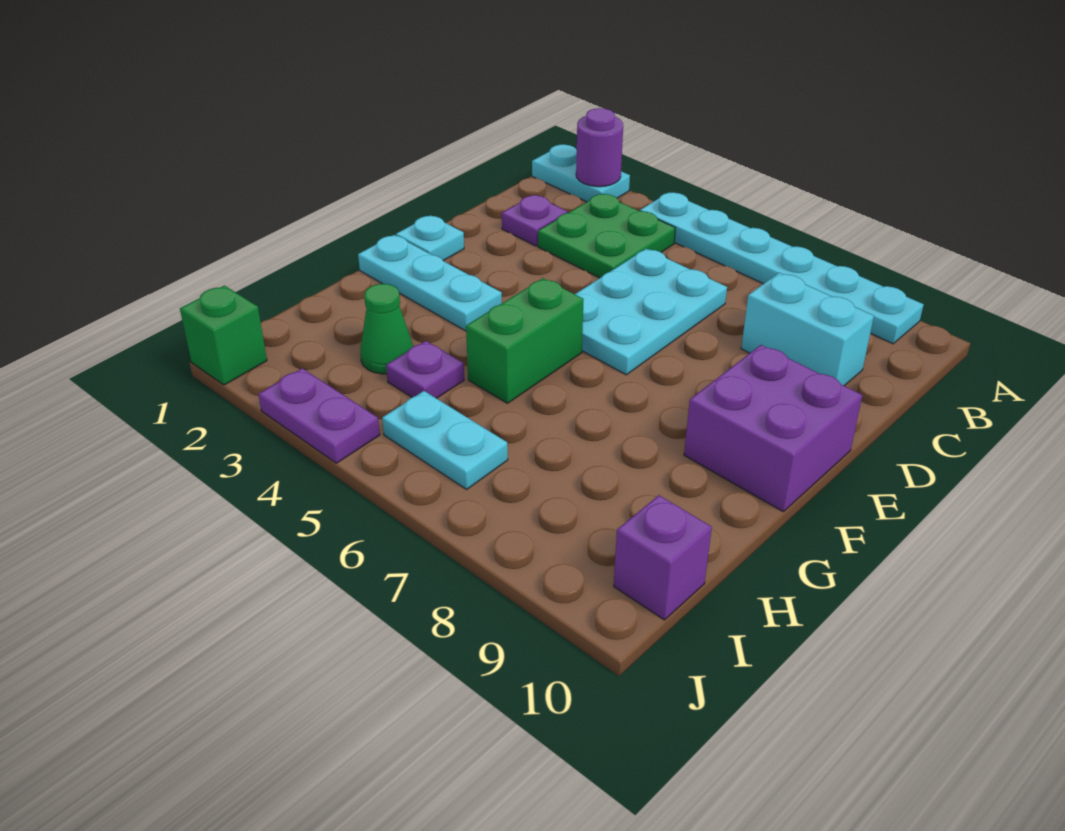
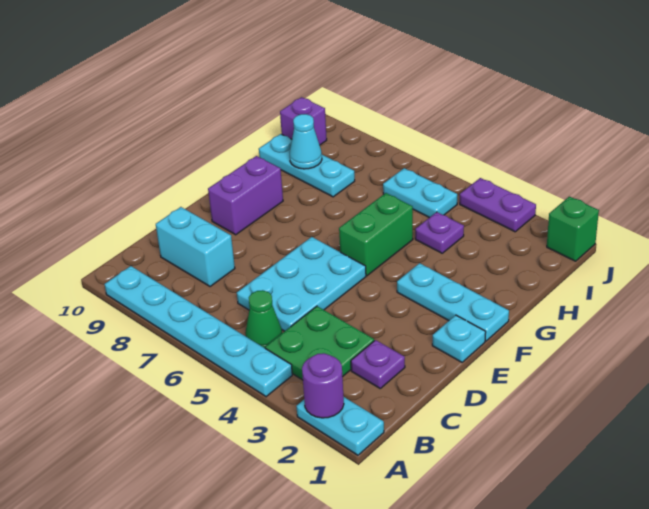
purple 2x2 brick [684,345,862,511] -> purple 1x2 brick [208,156,283,235]
green 1x1 cone [360,284,413,374] -> green 1x1 cone moved to [245,290,282,348]
none -> cyan 1x3 plate [259,134,355,197]
none -> cyan 1x1 cone [290,114,322,169]

